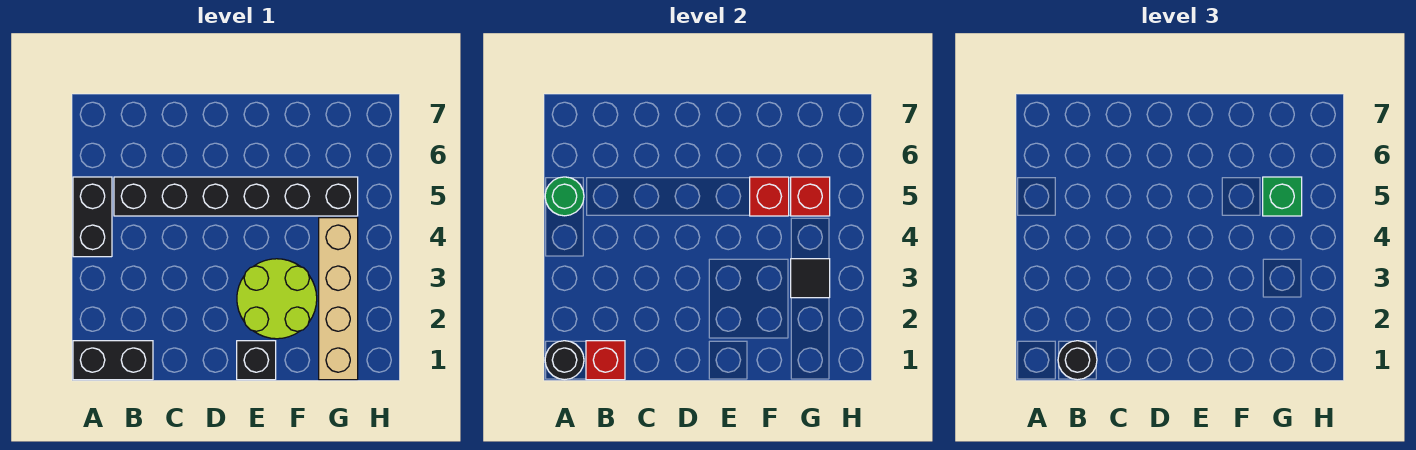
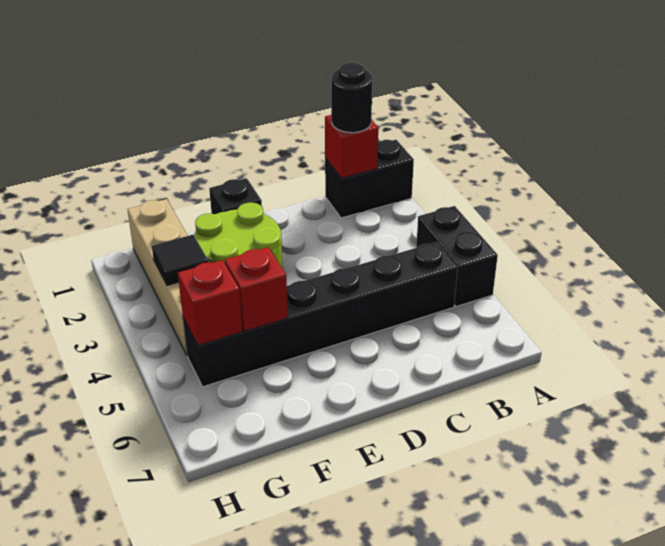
black 1x1 round brick [545,341,584,380] -> none
green 1x1 round brick [545,177,584,216] -> none
green 1x1 brick [1263,177,1302,216] -> none

